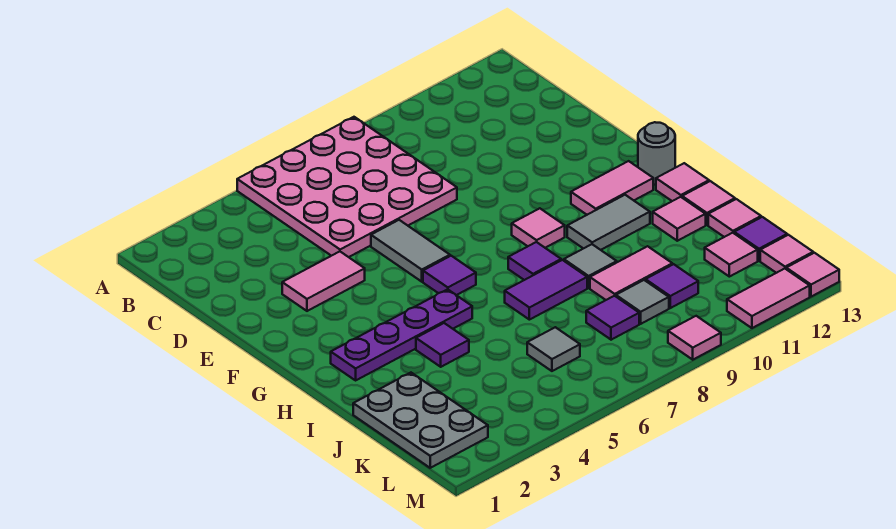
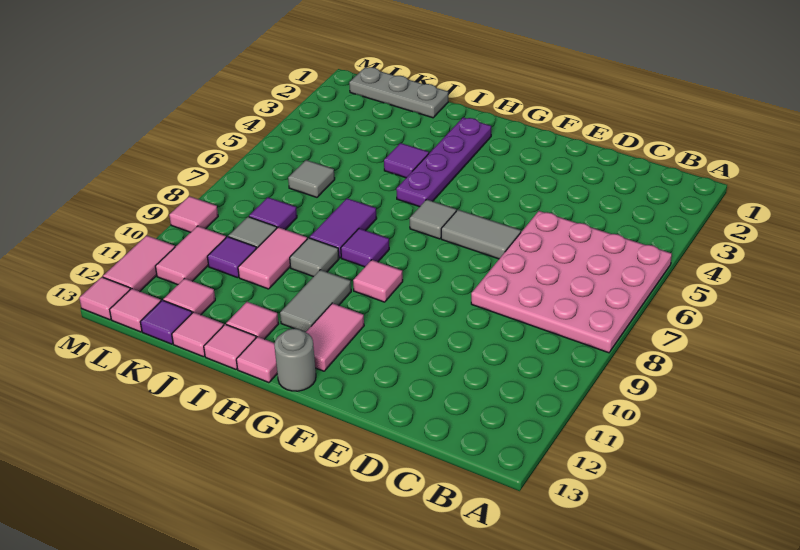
pink 1x2 tile [282,252,365,311] -> pink 1x2 tile moved to [155,226,226,285]
purple 1x1 tile [423,256,476,295] -> grey 1x1 tile [410,199,456,239]
grey 2x3 plate [353,373,488,468] -> grey 1x3 plate [349,67,448,118]

